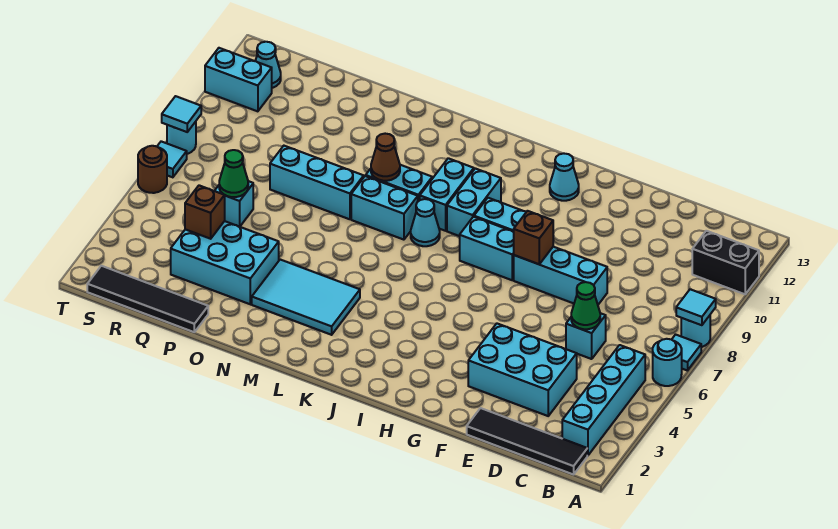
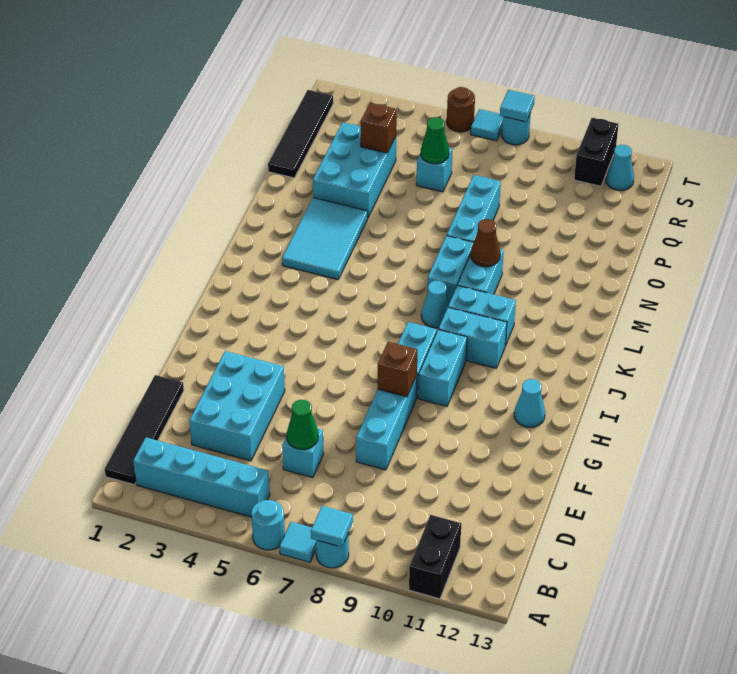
cyan 1x2 brick [205,48,272,111] -> black 1x2 brick [574,118,618,186]

